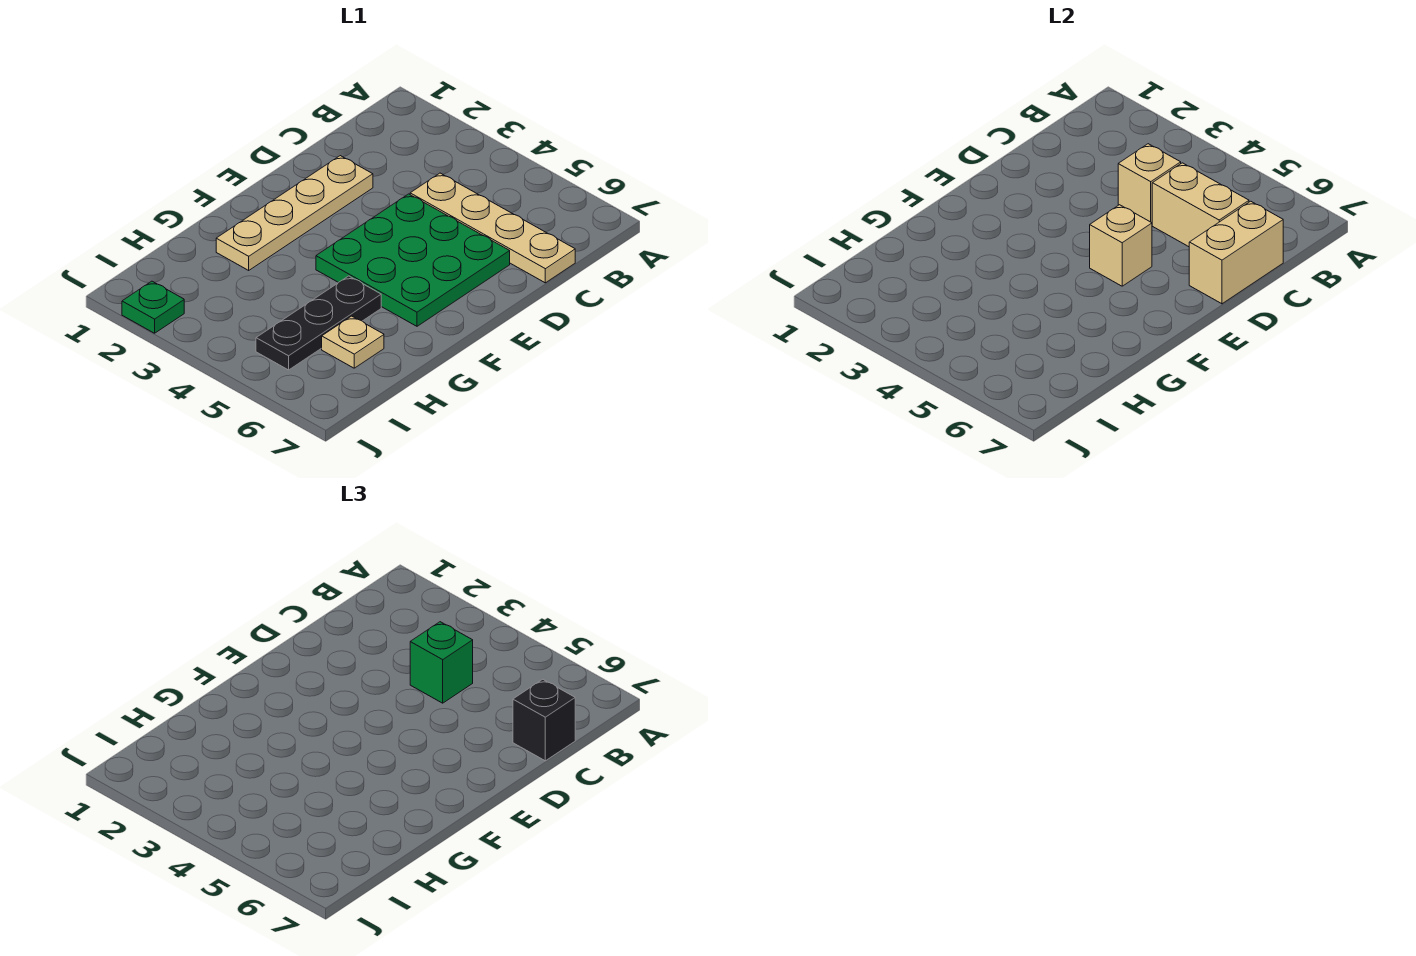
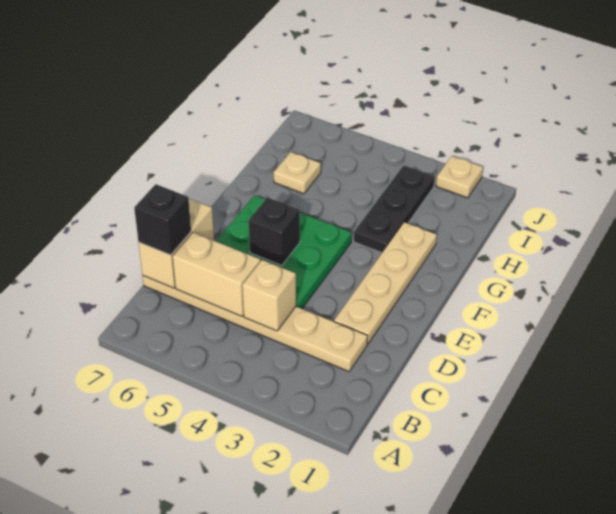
tan 1x4 plate [410,173,575,283] -> tan 1x6 plate [143,276,368,371]
green 1x1 brick [410,622,473,703] -> none
tan 1x1 brick [1090,205,1152,286] -> black 1x1 brick [248,197,300,265]
black 1x3 plate [256,276,381,370] -> black 1x3 plate moved to [354,166,435,253]
green 1x1 plate [122,281,184,333] -> tan 1x1 plate [436,156,483,198]

